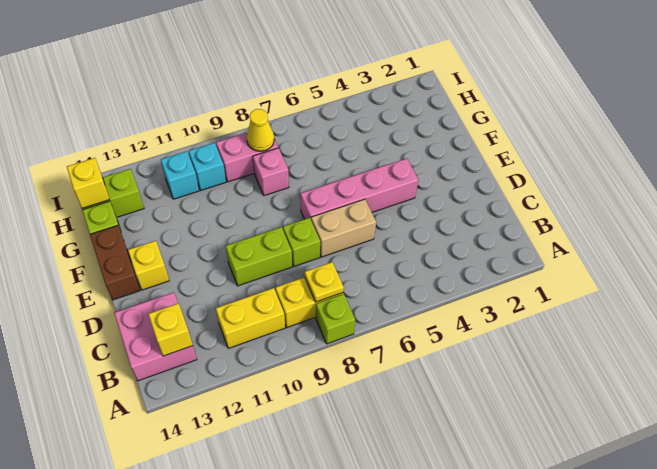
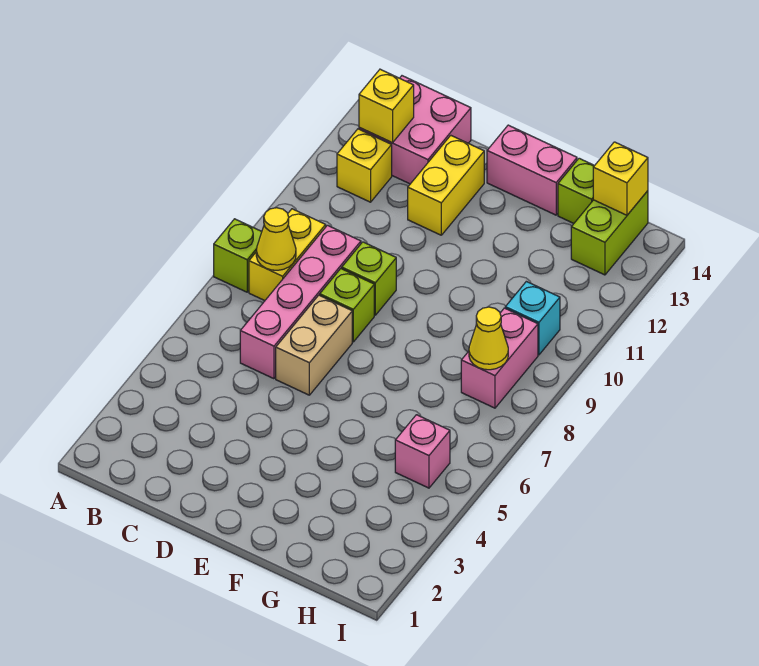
yellow 1x1 plate [305,262,344,302] -> yellow 1x1 cone [256,208,296,270]
yellow 1x2 brick [216,288,285,348] -> yellow 1x2 brick moved to [408,135,484,235]
lime 1x2 brick [226,227,292,286] -> lime 1x1 brick [342,242,396,315]
pink 1x4 brick [300,158,418,219] -> pink 1x4 brick moved to [240,225,361,379]
yellow 1x1 brick [128,241,169,290] -> yellow 1x1 brick moved to [337,129,392,202]
brown 1x2 brick [90,225,140,300] -> pink 1x2 brick [487,125,577,215]
pink 1x1 brick [253,148,289,196] -> pink 1x1 brick moved to [395,415,450,488]
cyan 1x1 brick [161,151,199,199] -> none

